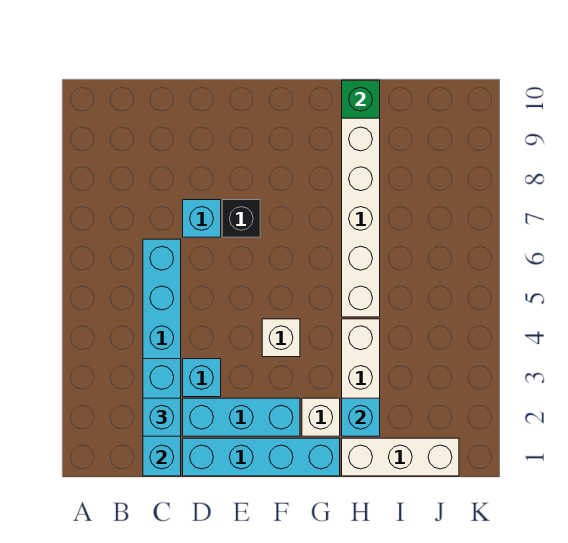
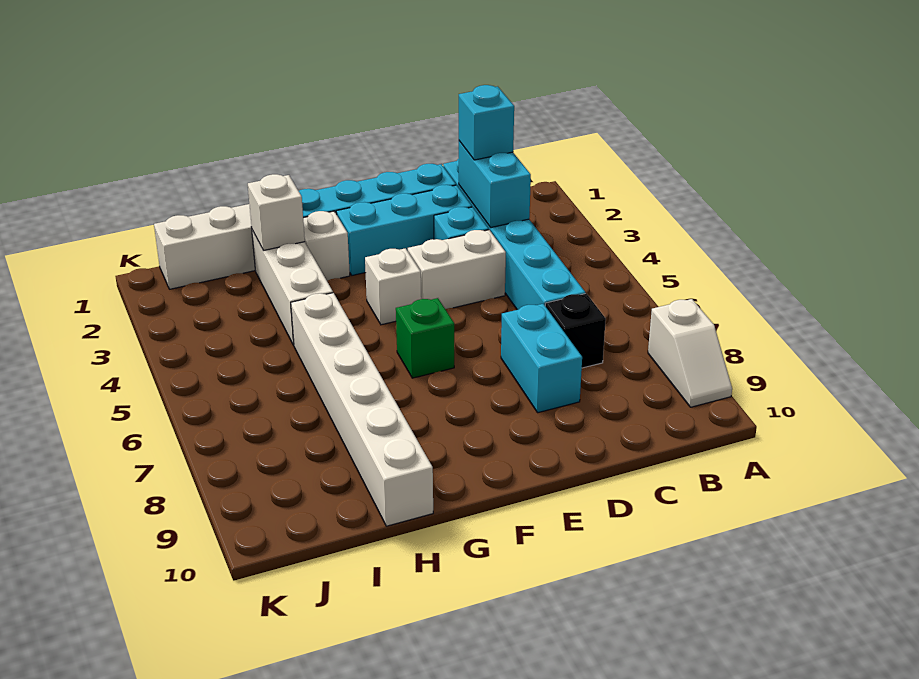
none -> white 1x2 slope [648,299,732,407]
cyan 1x3 brick [143,359,181,476] -> cyan 1x2 brick [459,141,531,228]
none -> white 1x2 brick [408,230,506,309]
cyan 1x1 brick [183,200,221,237] -> cyan 1x2 brick [501,304,582,413]
black 1x1 brick [222,200,260,237] -> black 1x1 brick moved to [545,293,606,368]
cyan 1x1 brick [342,398,380,436] -> white 1x1 brick [248,174,305,251]
green 1x1 brick [342,80,380,118] -> green 1x1 brick moved to [396,298,454,378]

